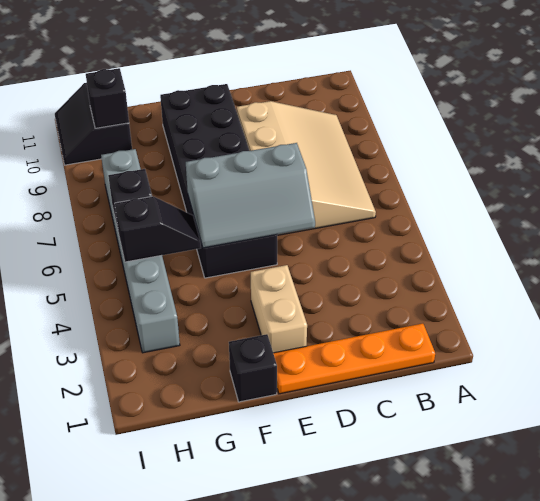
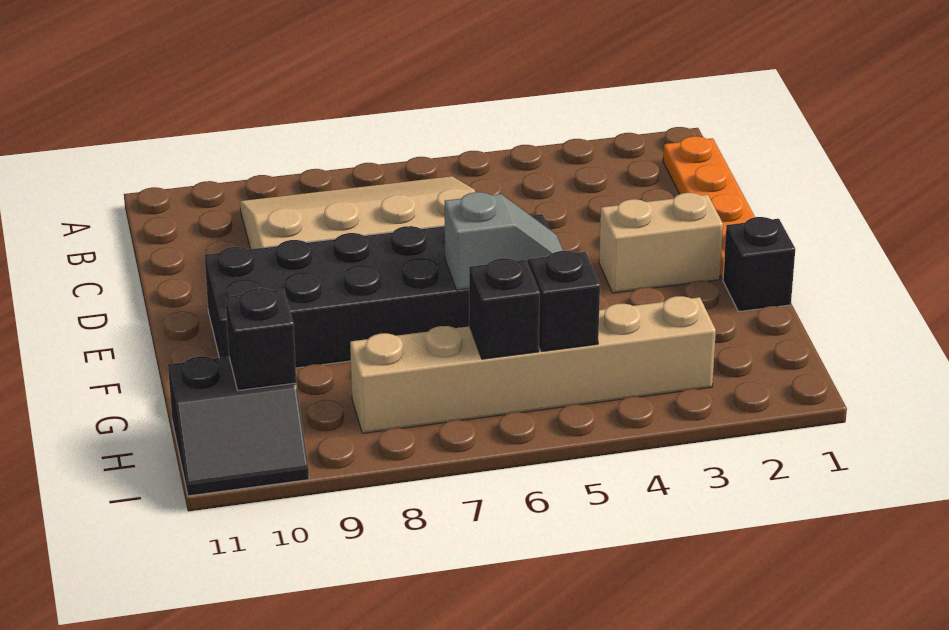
grey 2x3 slope [186,143,315,248] -> grey 1x2 slope [445,192,563,290]
grey 1x6 brick [101,149,180,353] -> tan 1x6 brick [350,296,716,433]

